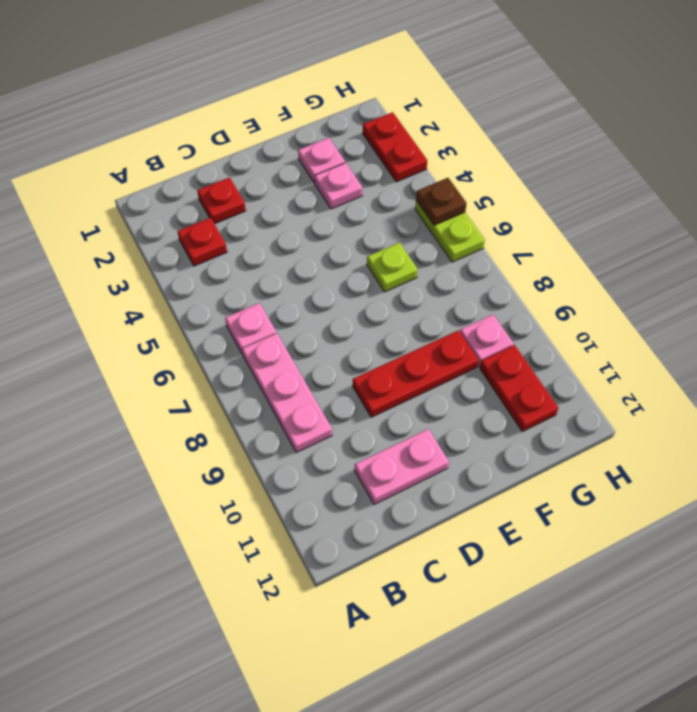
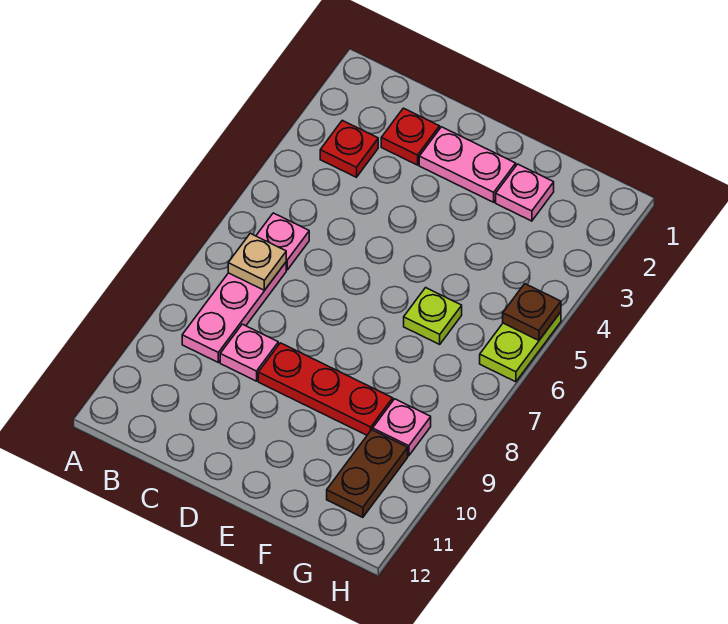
none -> tan 1x1 plate [228,233,286,290]
pink 1x2 plate [355,429,449,505] -> pink 1x2 plate moved to [419,127,516,202]
pink 1x1 plate [315,163,362,209] -> pink 1x1 plate moved to [220,324,278,381]
red 1x2 plate [480,345,558,432] -> brown 1x2 plate [327,430,408,517]
red 1x2 plate [363,112,427,182] -> none

